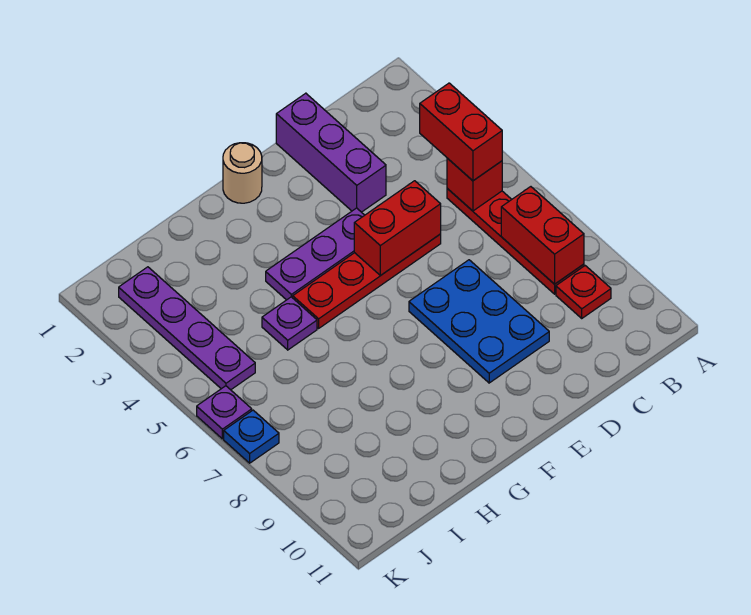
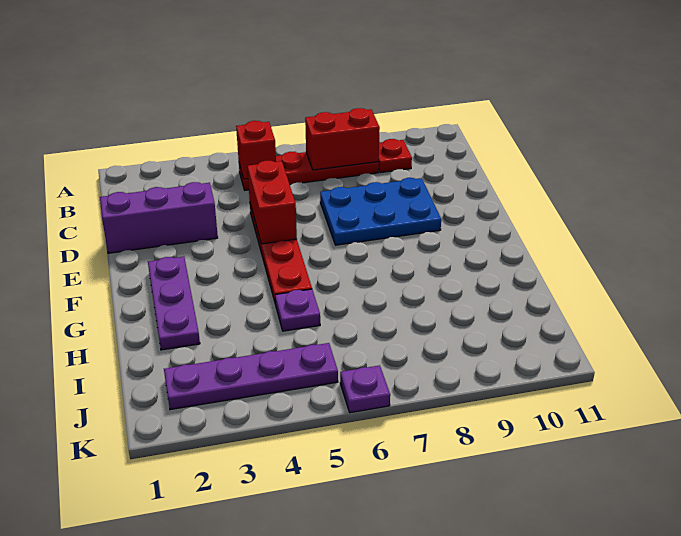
red 1x2 brick [420,83,502,181] -> none
purple 1x3 plate [266,208,364,300] -> purple 1x3 plate moved to [148,257,200,350]
tan 1x1 round brick [223,143,262,203] -> none
blue 1x1 plate [224,410,279,463] -> none

